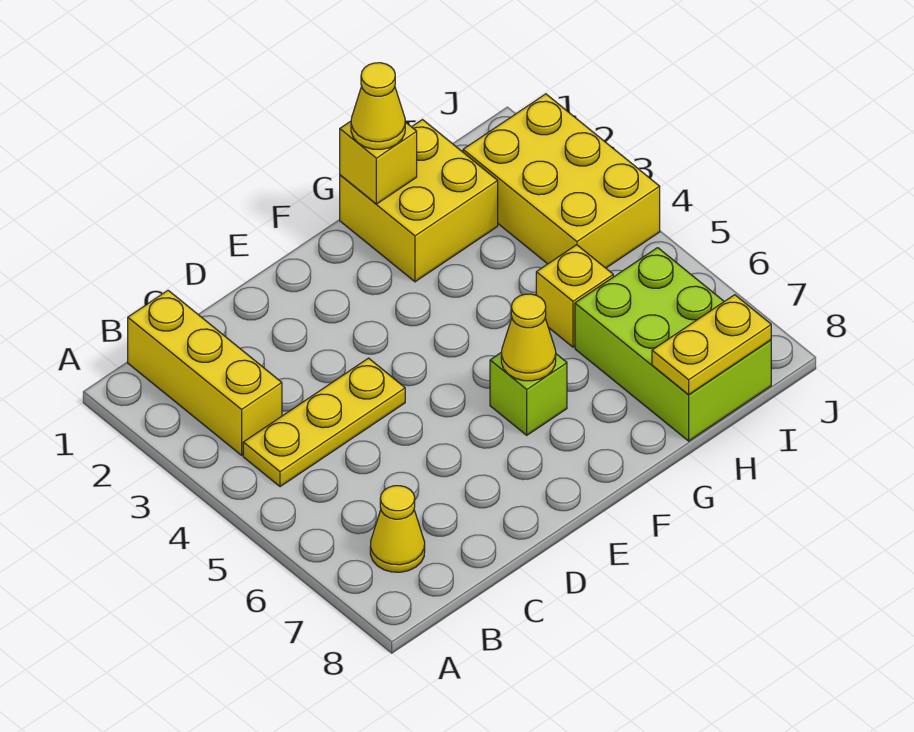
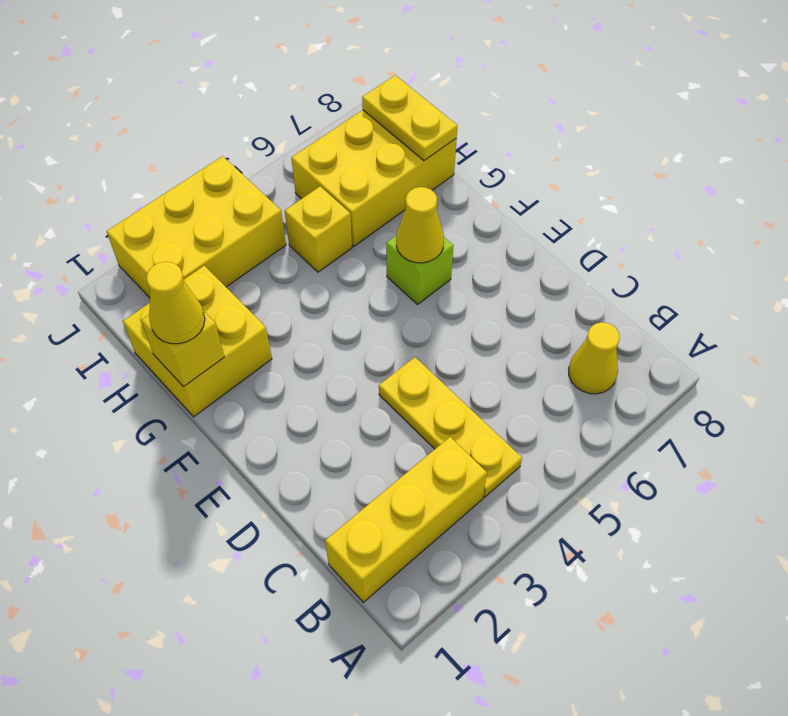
lime 2x3 brick [575,248,771,441] -> yellow 2x3 brick [291,110,457,246]

